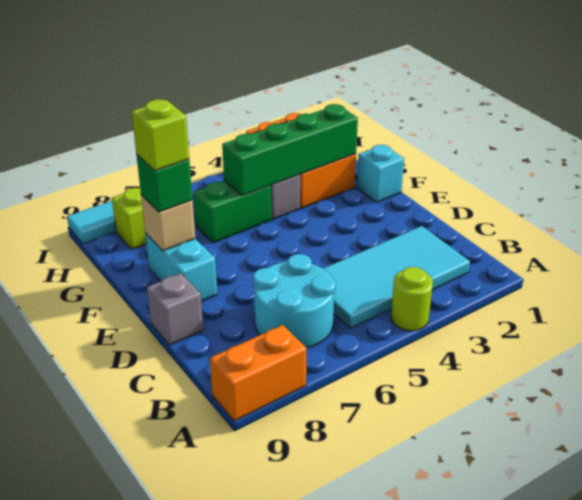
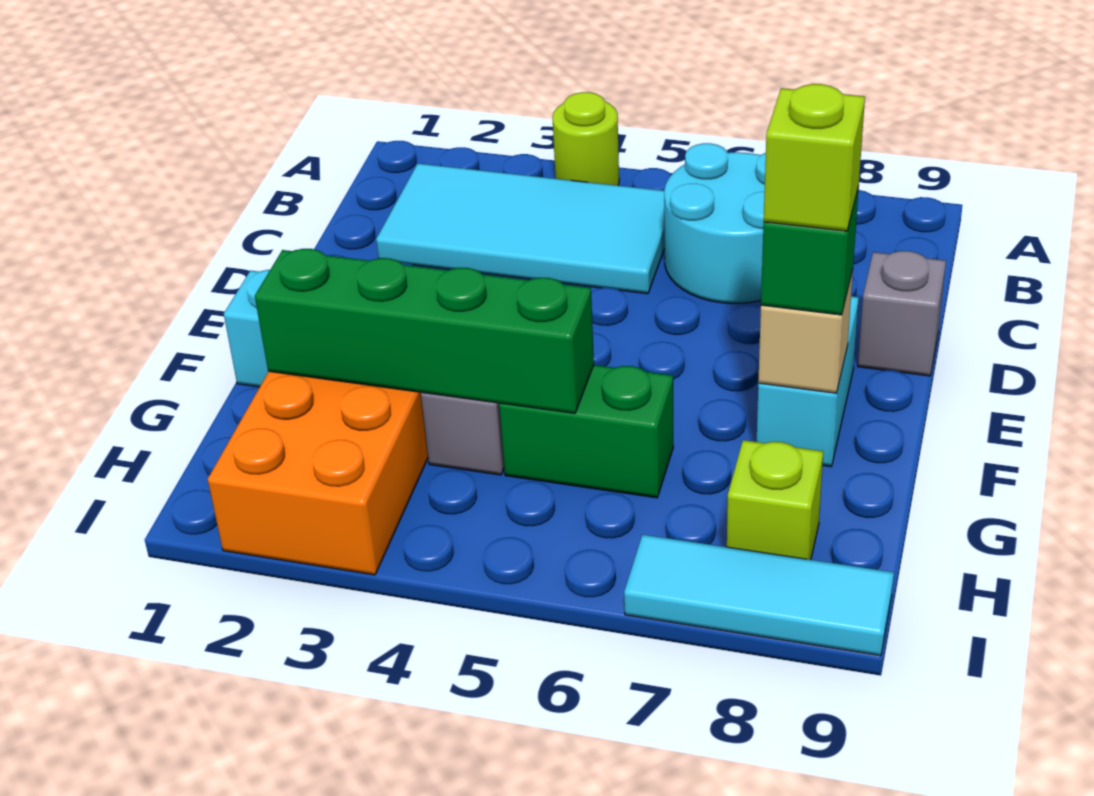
orange 1x2 brick [210,325,307,421] -> none

